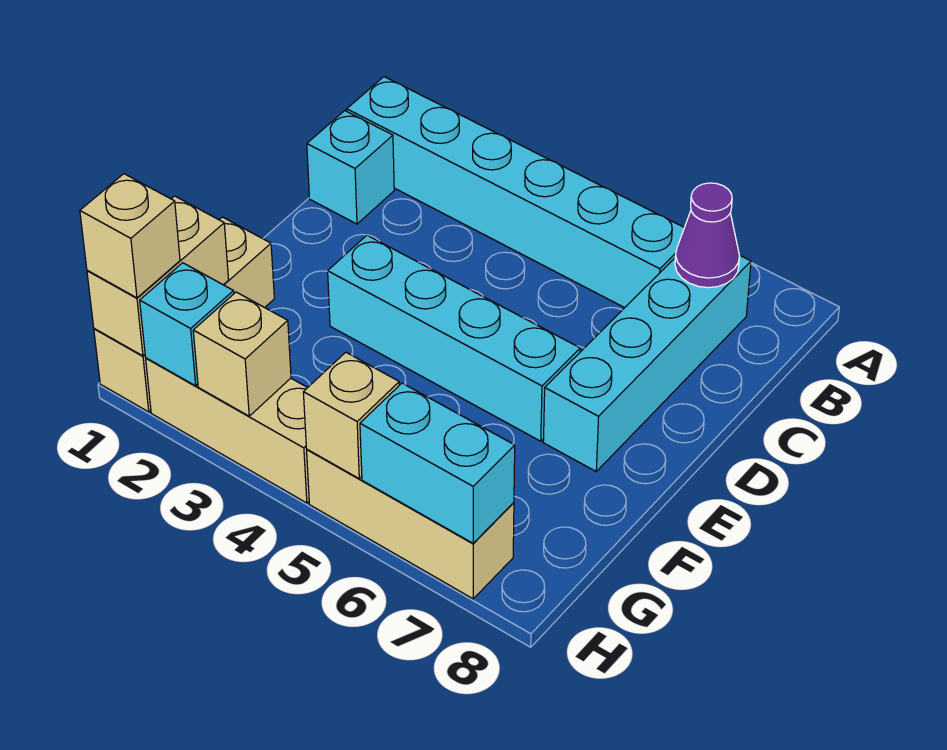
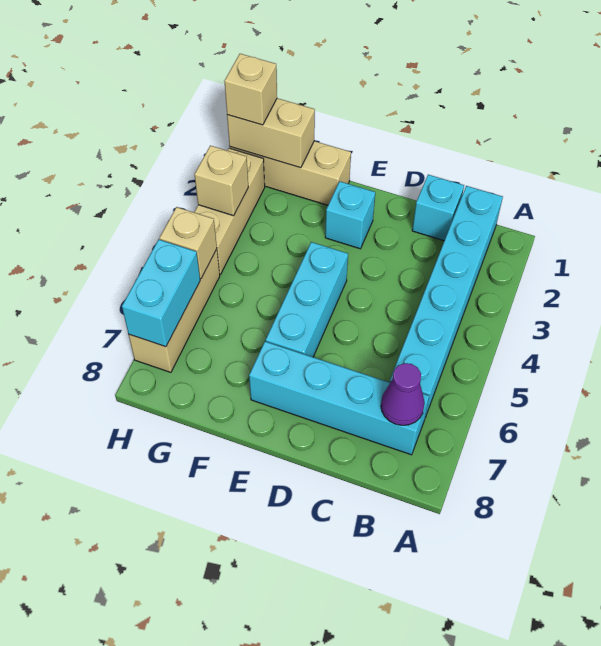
cyan 1x4 brick [328,235,580,441] -> cyan 1x3 brick [266,242,348,357]
cyan 1x1 brick [140,263,234,386] -> cyan 1x1 brick moved to [325,181,375,249]

